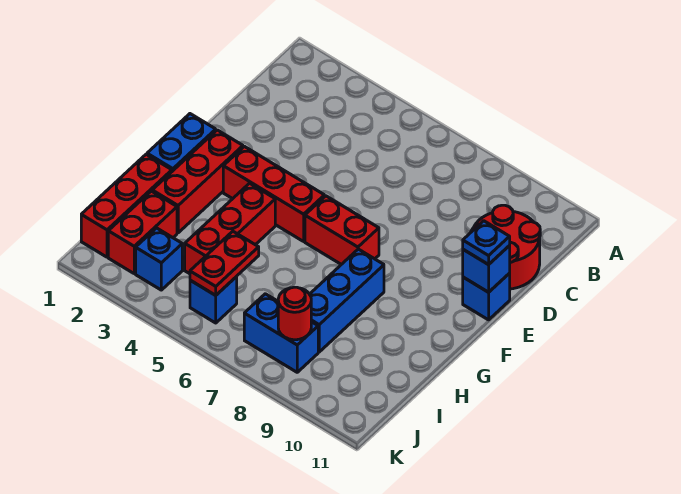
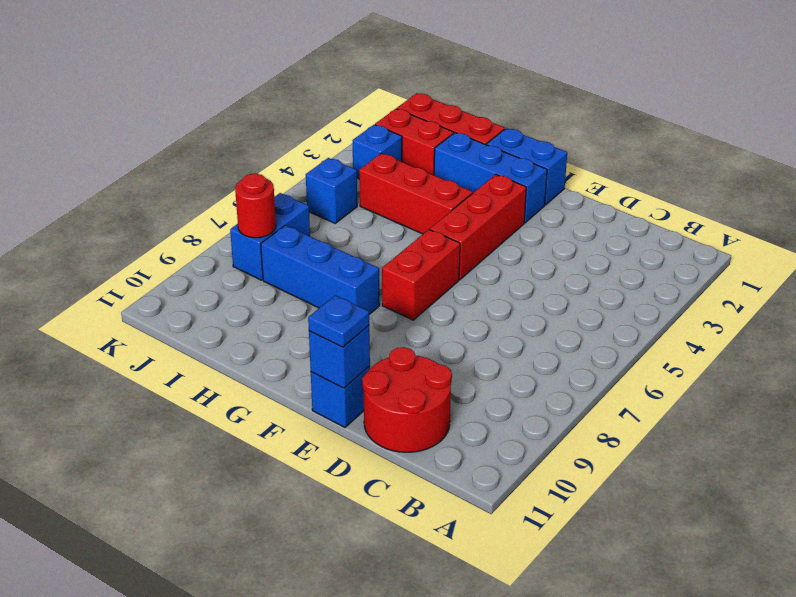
red 1x3 brick [152,130,243,233] -> blue 1x3 brick [434,133,547,223]
red 1x2 plate [190,231,259,295] -> none

